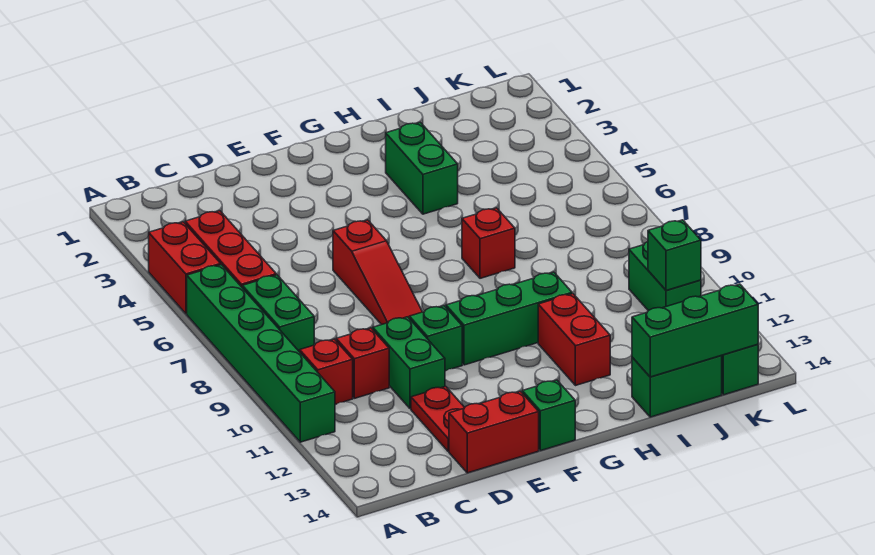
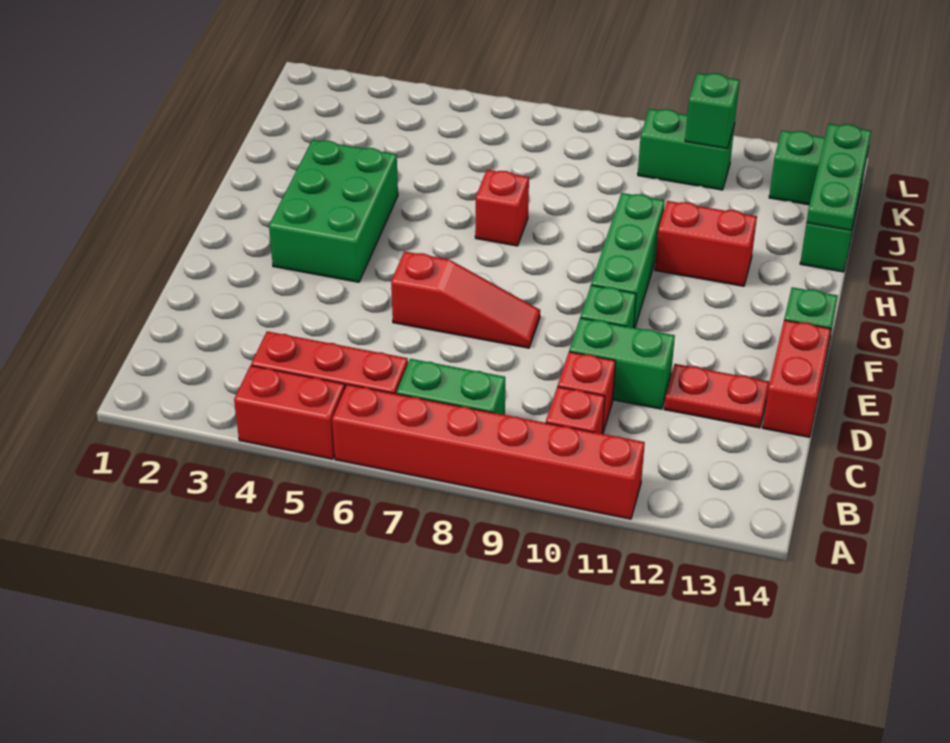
green 1x6 brick [187,265,335,442] -> red 1x6 brick [332,384,645,519]
green 1x2 brick [386,122,458,214] -> green 2x3 brick [269,140,398,282]
green 1x3 brick [632,284,758,377] -> green 1x3 plate [807,124,871,230]

